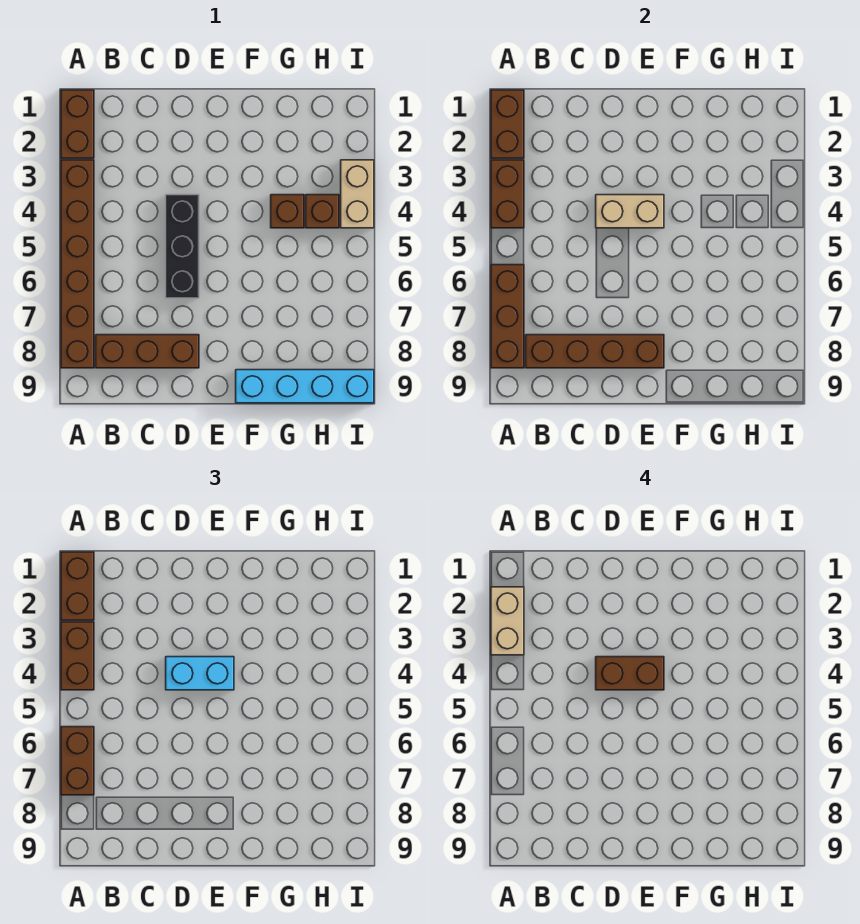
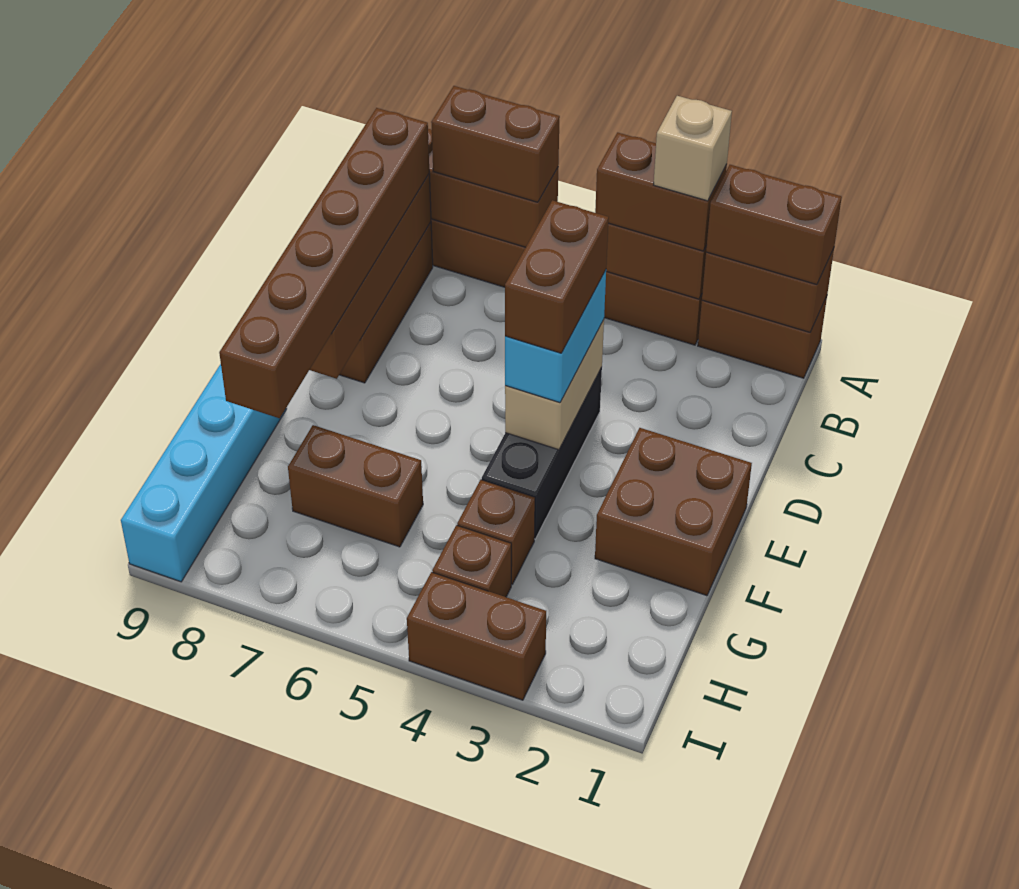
tan 1x2 brick [491,587,524,655] -> tan 1x1 brick [654,96,732,201]
none -> brown 1x6 brick [219,108,429,418]
black 1x3 brick [166,195,199,298] -> black 1x3 brick turned to [482,367,602,539]
none -> brown 2x2 brick [595,428,752,596]
none -> brown 1x2 brick [288,425,423,547]
tan 1x2 brick [341,160,374,228] -> brown 1x2 brick [407,572,546,700]

